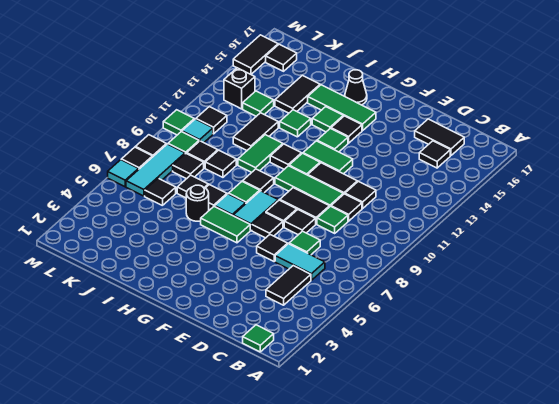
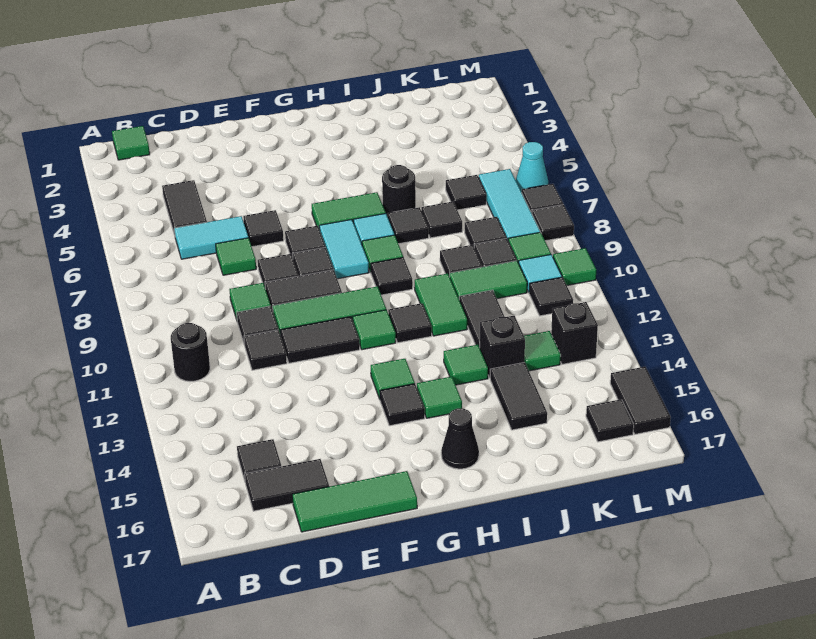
none -> black 1x1 round brick [171,323,210,381]
green 1x2 tile [303,141,353,174] -> green 1x2 tile moved to [450,261,527,299]
green 1x3 tile [308,85,376,131] -> green 1x3 tile moved to [292,471,417,532]
none -> black 1x1 brick [480,315,525,378]
cyan 1x1 tile [108,160,139,187] -> cyan 1x1 cone [516,142,548,192]

